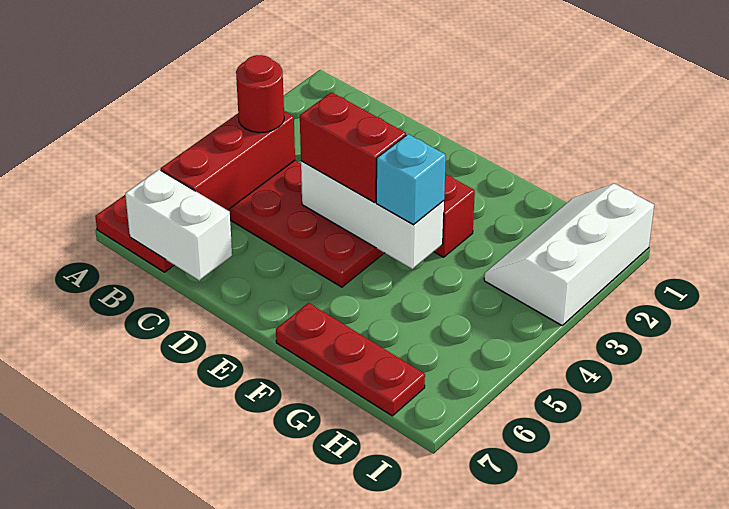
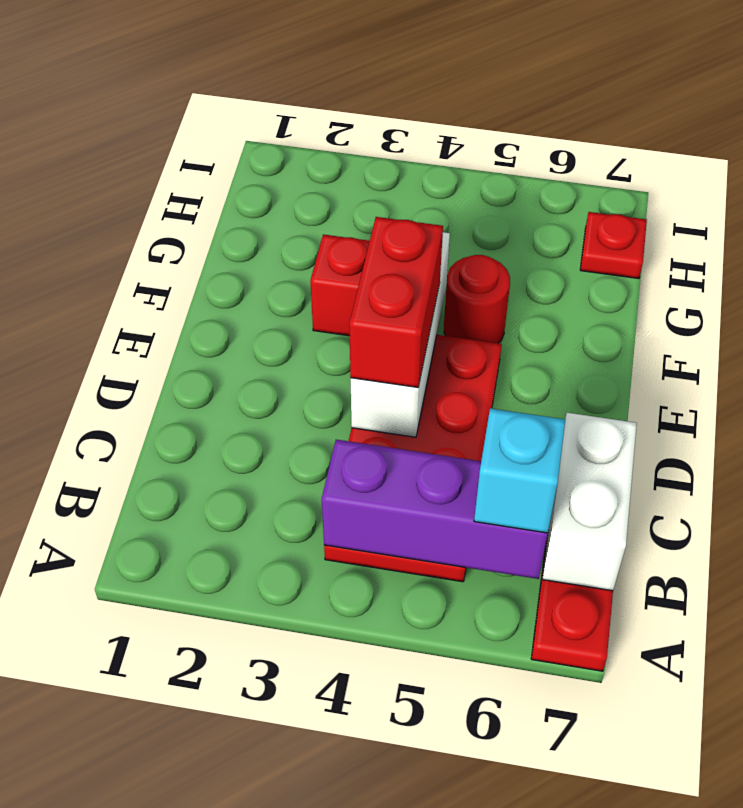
red 1x3 brick [161,111,295,210] -> purple 1x3 brick [322,440,548,579]
red 1x1 round brick [236,55,284,133] -> red 1x1 round brick moved to [444,255,510,343]
cyan 1x1 brick [376,134,446,225] -> cyan 1x1 brick moved to [474,408,566,533]
red 1x3 plate [276,303,425,416] -> red 1x1 plate [580,212,647,278]
white 2x3 slope [484,184,654,325] -> none

